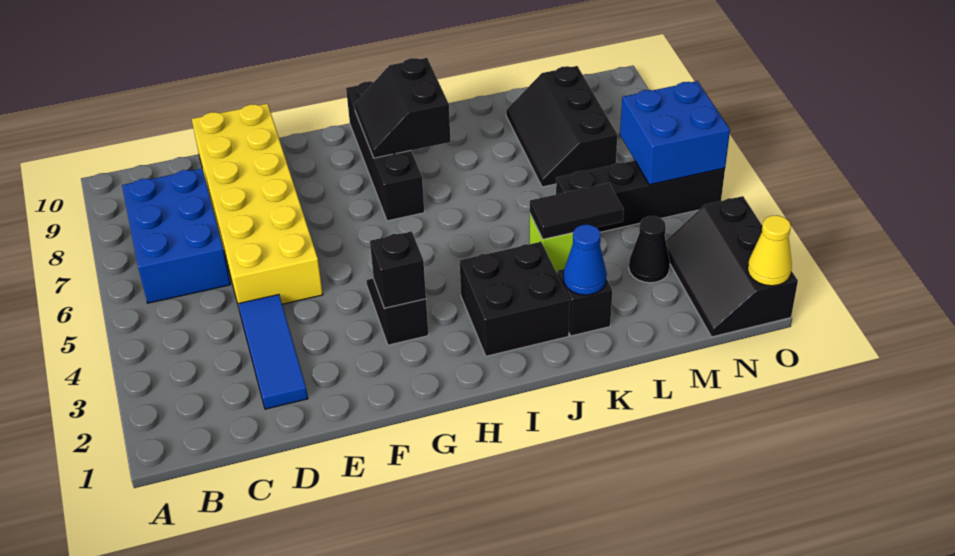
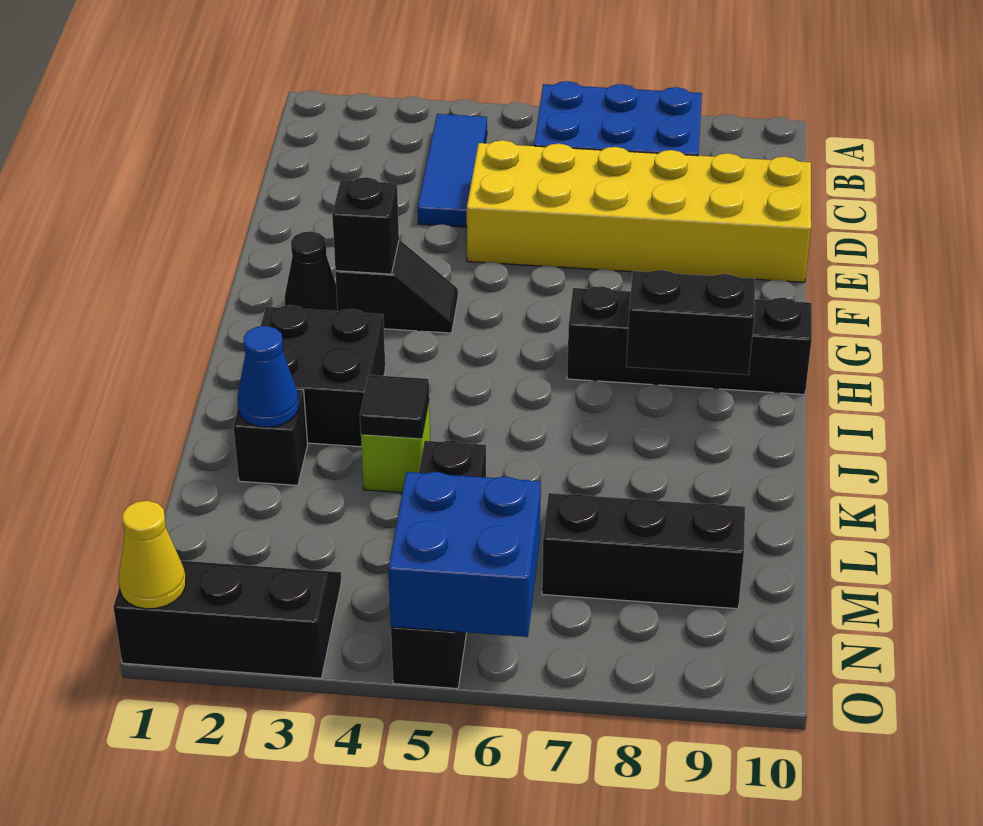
blue 1x3 tile [238,294,308,409] -> blue 1x3 tile turned to [418,114,487,227]
black 1x2 tile [530,183,624,239] -> black 1x1 tile [360,375,429,438]
black 1x1 cone [629,216,670,283] -> black 1x1 cone moved to [285,231,338,311]

